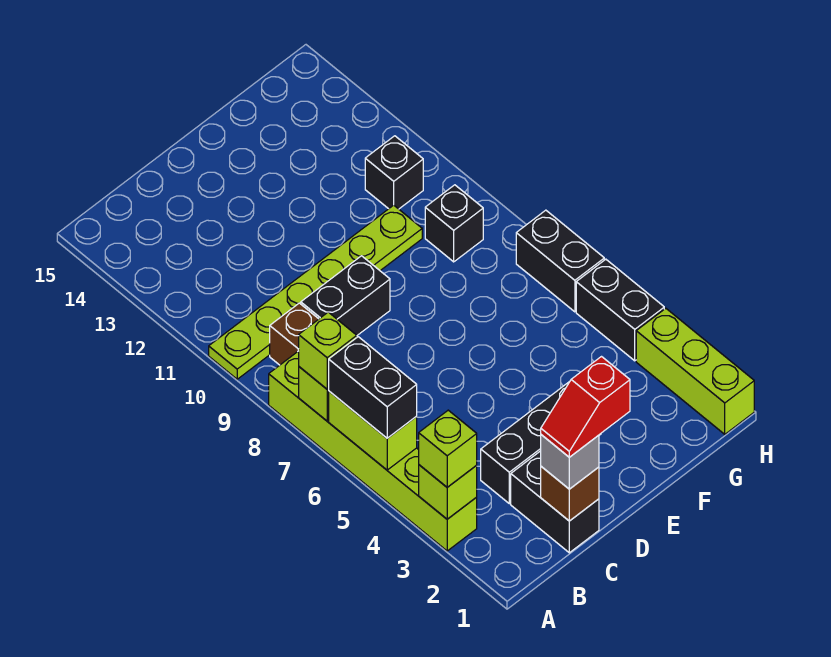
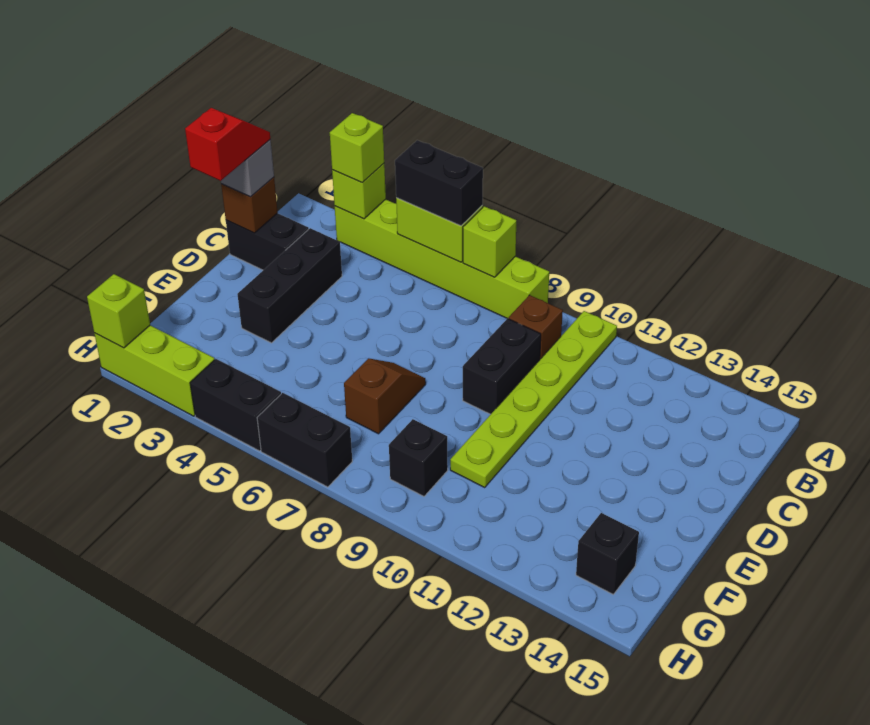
lime 1x1 brick [299,312,357,389] -> lime 1x1 brick moved to [87,274,150,348]
none -> brown 1x2 slope [344,358,426,434]
black 1x1 brick [365,136,423,209] -> black 1x1 brick moved to [576,513,639,594]

